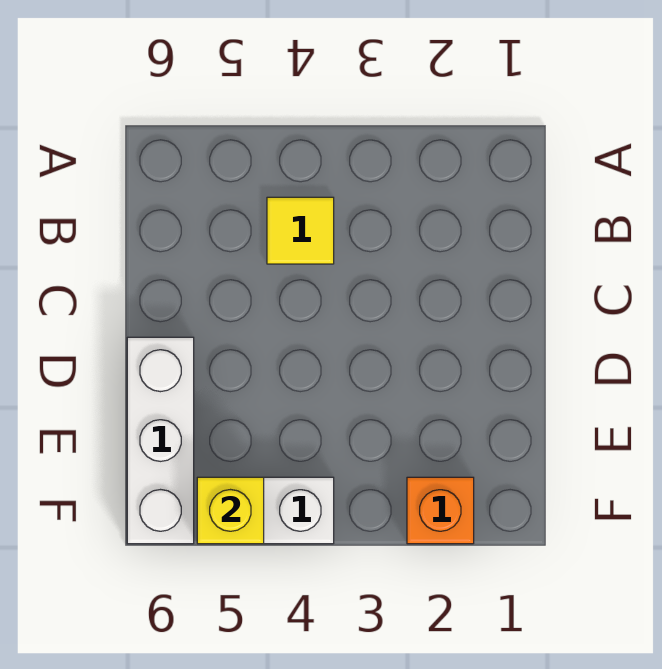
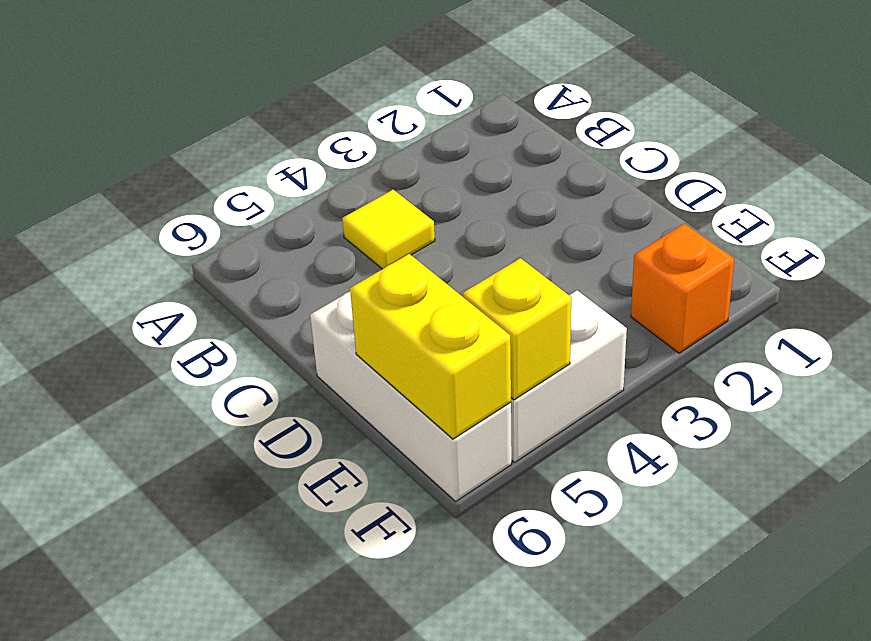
none -> yellow 1x2 brick [350,254,511,439]

